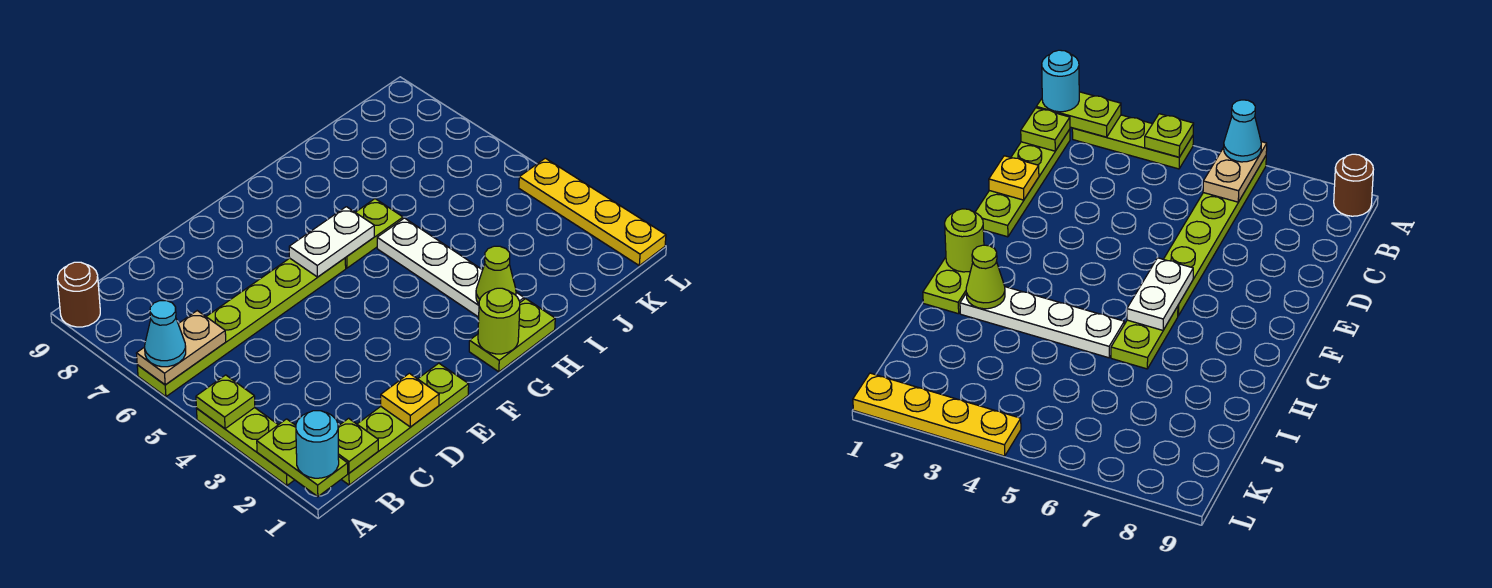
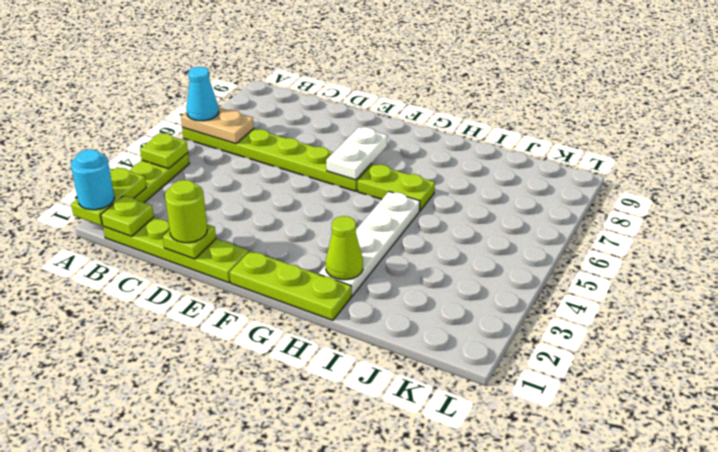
brown 1x1 round brick [57,262,100,327] -> none
yellow 1x1 plate [381,373,439,427] -> lime 1x1 plate [163,224,216,259]
white 1x2 plate [289,207,374,277] -> white 1x2 plate turned to [326,127,387,180]
lime 1x2 plate [469,299,555,372] -> lime 1x3 plate [230,251,351,320]
lime 1x1 round brick [478,288,520,354] -> lime 1x1 round brick moved to [165,180,207,243]
yellow 1x4 plate [519,158,666,265] -> none

